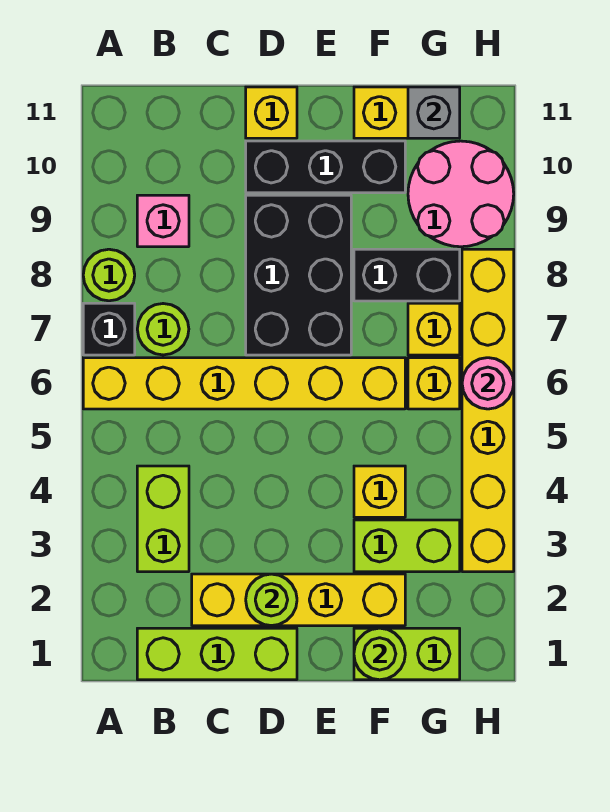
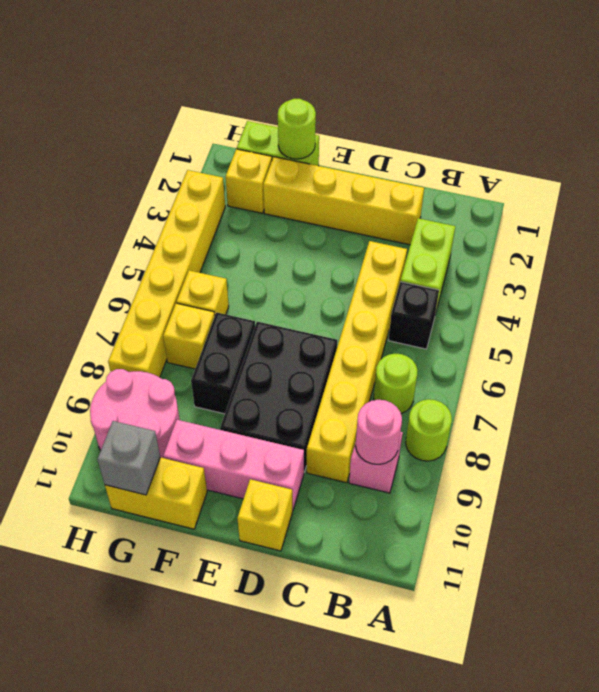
yellow 1x6 brick [83,358,405,409] -> yellow 1x6 brick turned to [307,241,407,483]
black 1x1 brick [83,303,135,355] -> black 1x1 brick moved to [389,282,439,349]
lime 1x3 brick [137,628,297,680] -> none
lime 1x1 round brick [246,574,297,626] -> none
black 1x3 brick [246,141,405,193] -> pink 1x3 brick [163,420,304,511]
lime 1x2 brick [354,520,460,572] -> none
yellow 1x1 brick [354,466,405,517] -> yellow 1x1 brick moved to [225,149,272,213]
black 1x2 brick [354,249,460,301] -> black 1x2 brick turned to [191,312,255,414]
pink 1x1 round brick [462,358,514,409] -> pink 1x1 round brick moved to [355,400,402,464]

